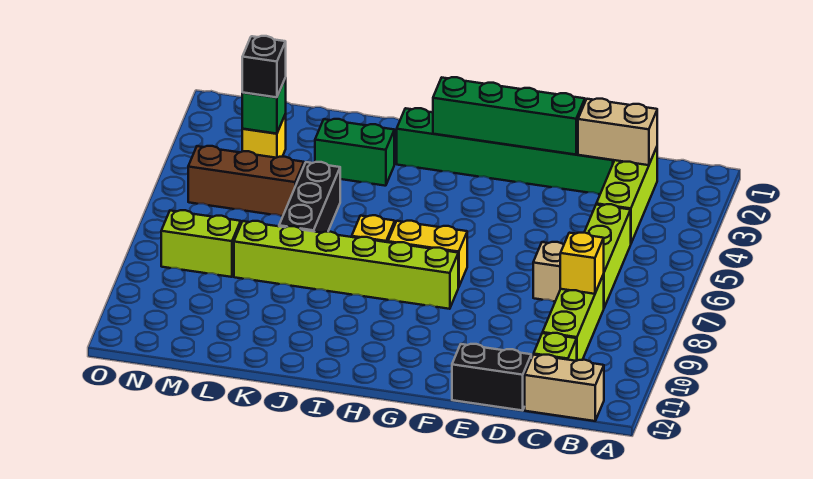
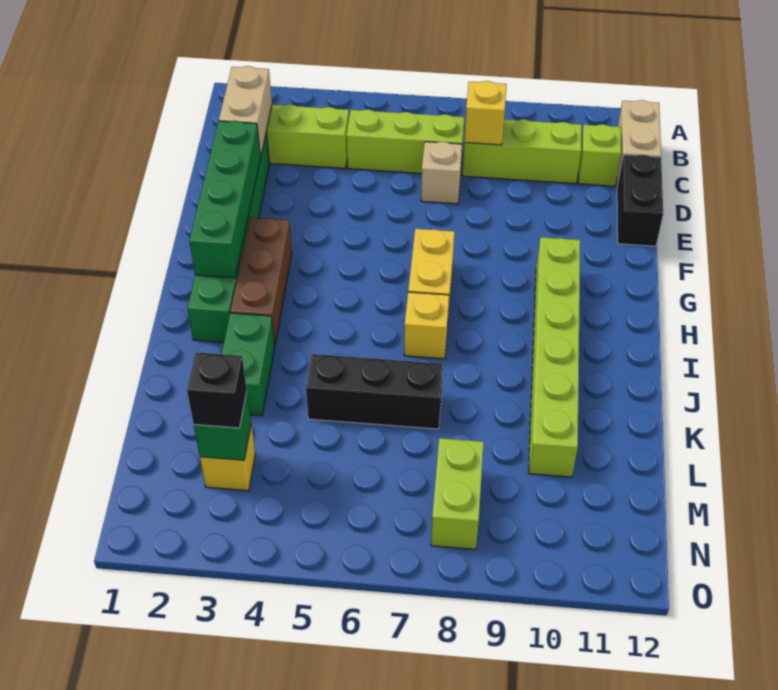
lime 1x6 brick [234,221,458,309] -> lime 1x6 brick moved to [529,237,580,477]
brown 1x3 brick [188,146,304,216] -> brown 1x3 brick moved to [231,217,292,345]

